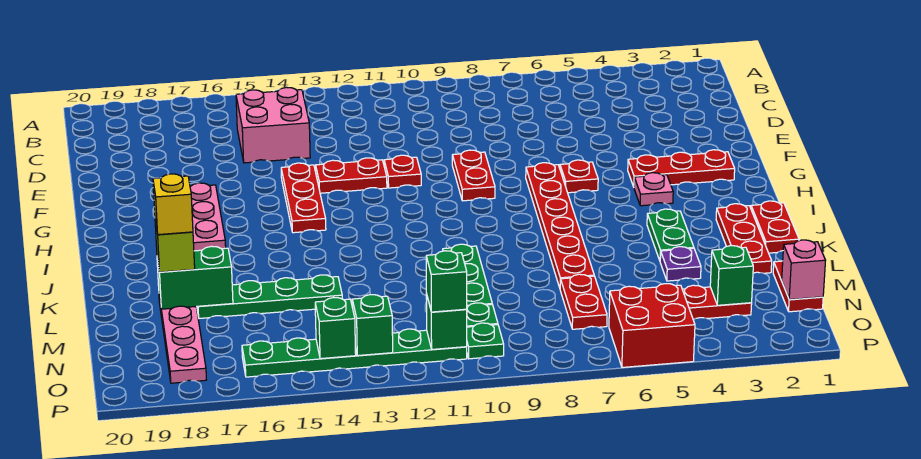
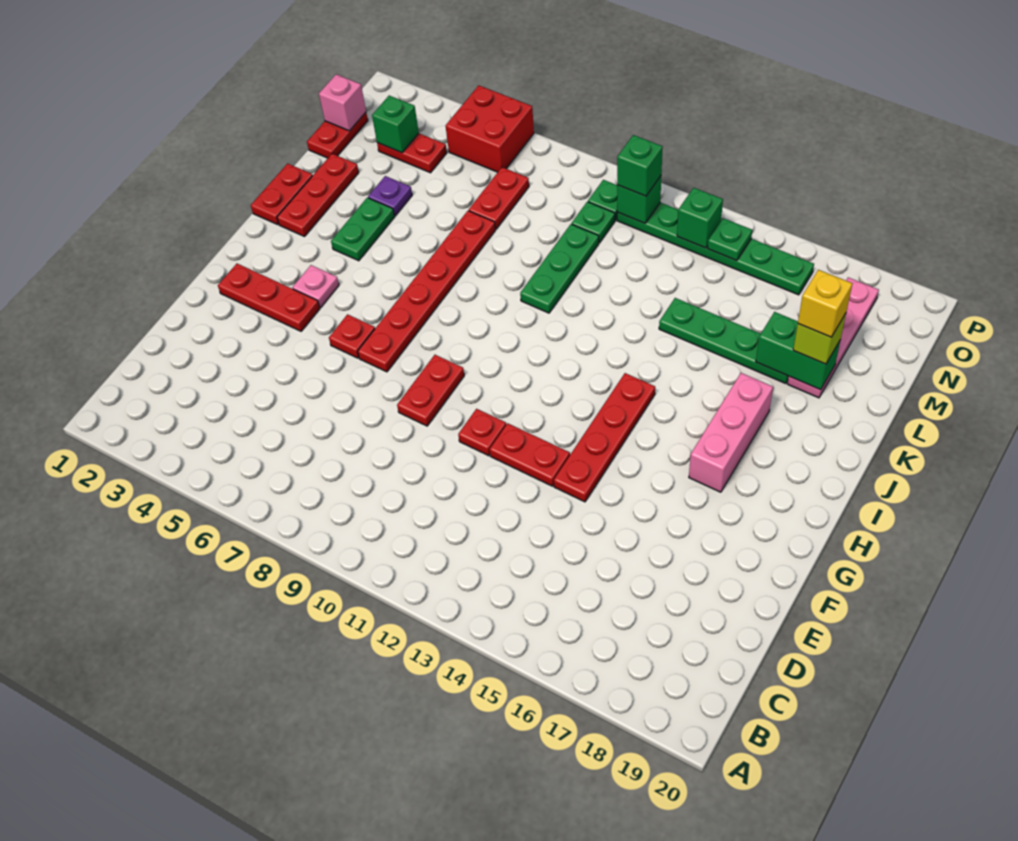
pink 2x2 brick [236,87,310,163] -> none
red 1x3 plate [281,163,326,233] -> red 1x4 plate [554,373,655,502]
green 1x1 brick [315,298,356,359] -> green 1x1 plate [707,218,752,261]

